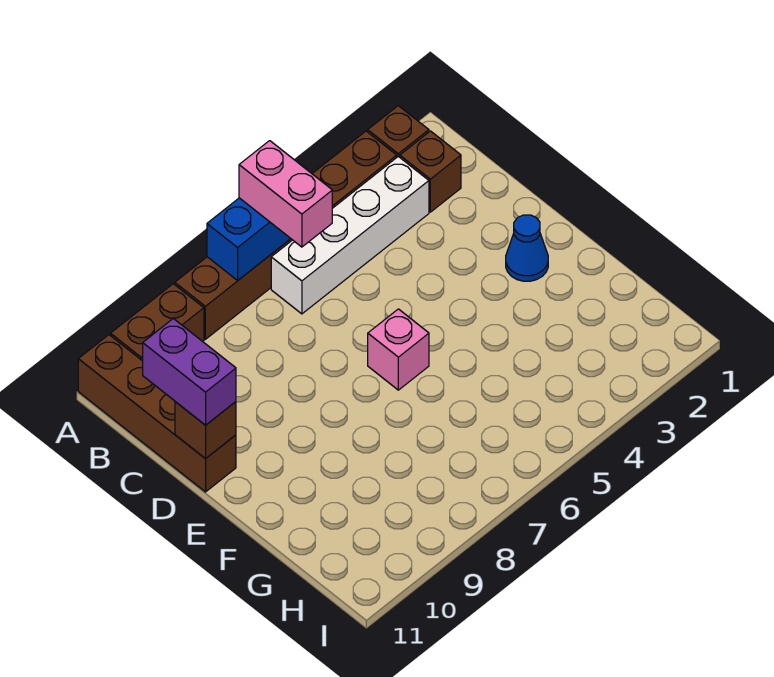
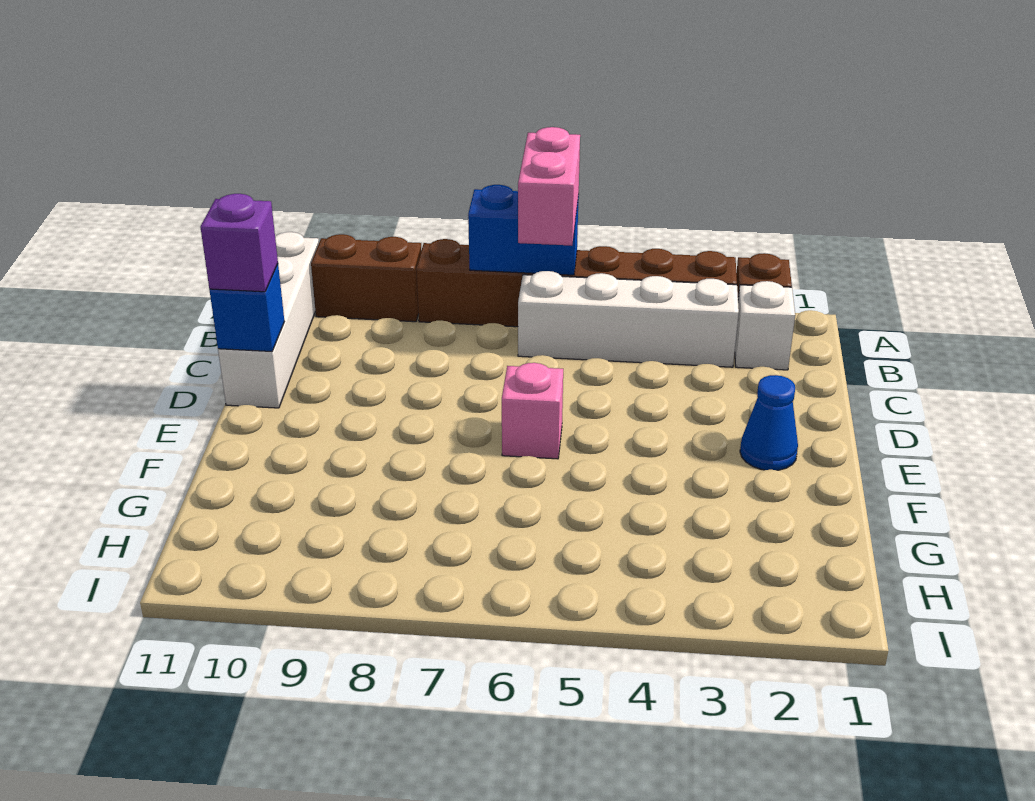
brown 1x4 brick [78,335,236,492] -> white 1x4 brick [218,232,319,408]
brown 1x1 brick [400,131,461,212] -> white 1x1 brick [735,281,795,370]
purple 1x2 brick [143,319,236,425] -> purple 1x1 brick [200,194,278,292]
brown 1x1 brick [175,402,236,459] -> blue 1x1 brick [210,264,285,351]

